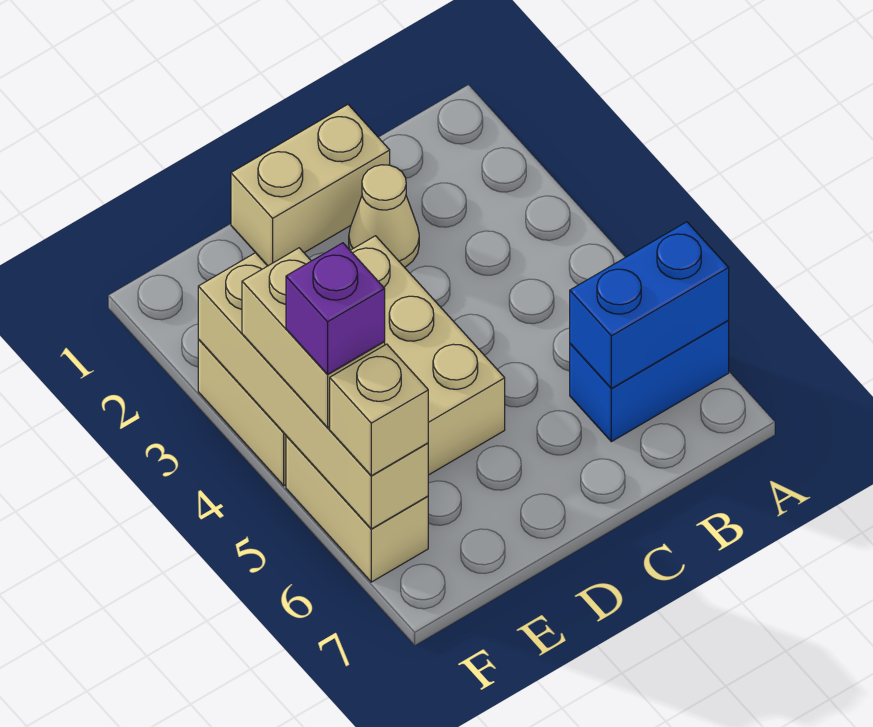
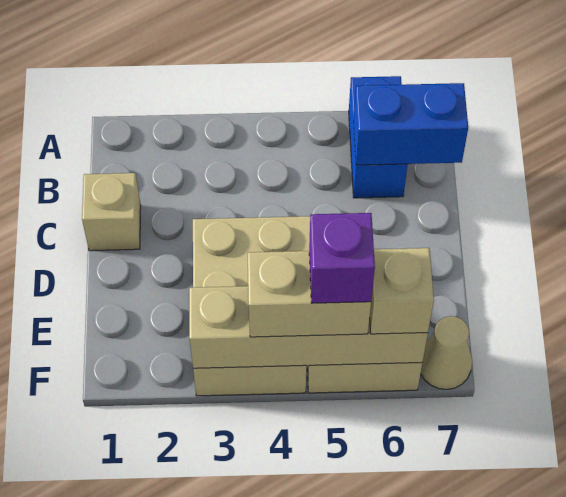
blue 1x2 brick [570,222,729,388] -> blue 1x2 brick turned to [353,83,468,165]
tan 1x2 brick [231,104,390,266] -> tan 1x1 brick [82,173,141,251]
tan 1x1 cone [349,165,419,267] -> tan 1x1 cone moved to [421,316,472,389]

